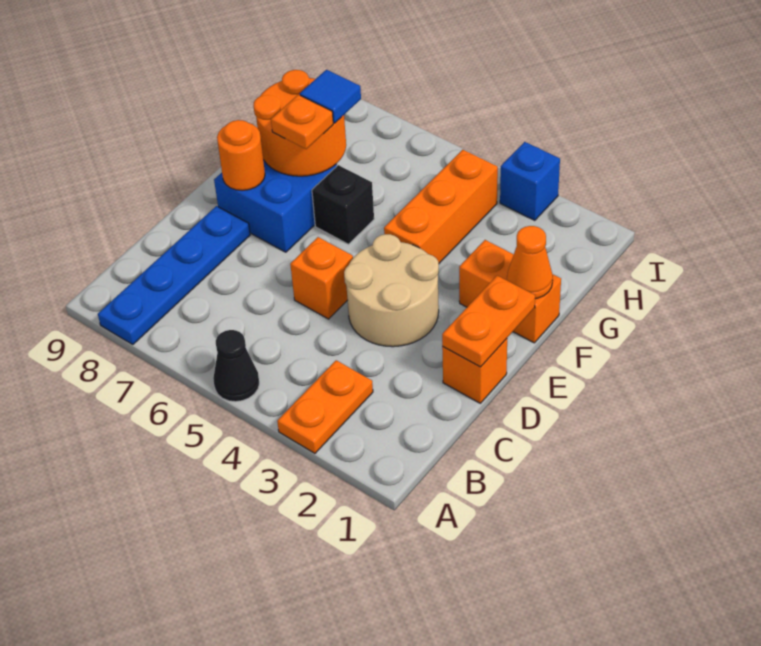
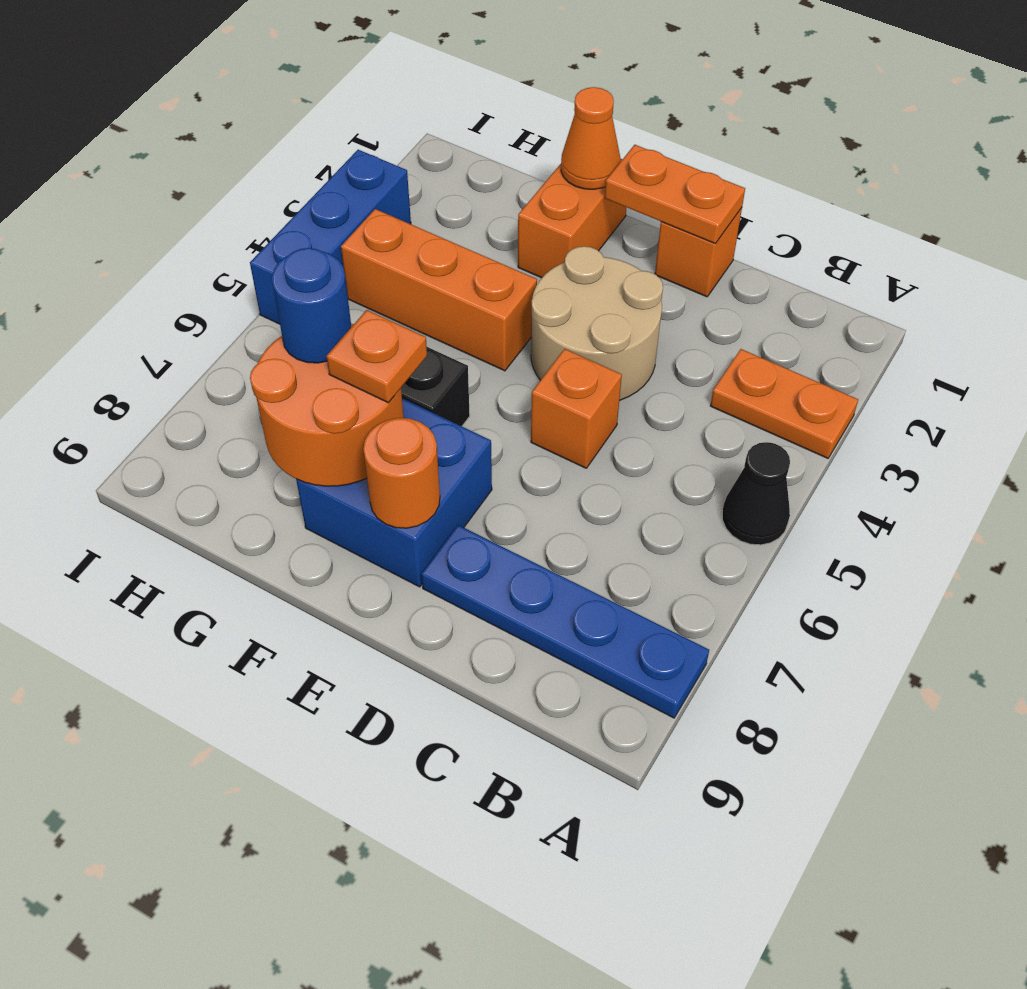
blue 1x1 tile [300,70,361,123] -> blue 1x1 round brick [272,248,351,363]
blue 1x1 brick [500,142,560,220] -> blue 1x3 brick [250,150,411,324]

